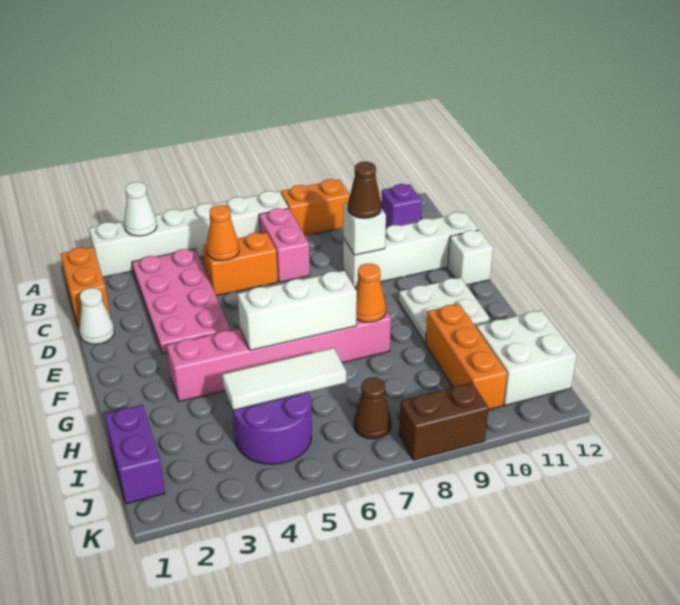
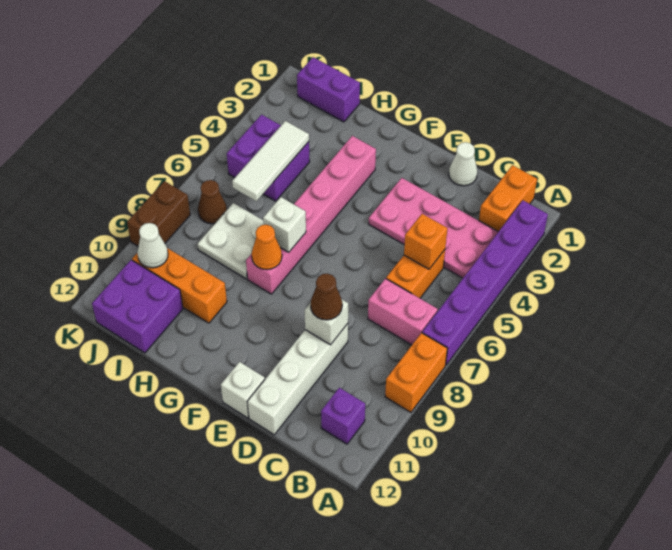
white 1x6 brick [89,191,289,277] -> purple 1x6 brick [422,200,548,365]
white 1x1 cone [124,182,157,236] -> white 1x1 cone moved to [137,223,168,268]
orange 1x2 brick [61,247,111,325] -> orange 1x2 brick turned to [479,165,537,232]
orange 1x1 cone [206,205,239,261] -> orange 1x1 brick [404,214,448,269]
white 2x2 plate [399,277,489,343] -> white 2x2 plate moved to [197,203,264,279]
white 1x3 brick [238,271,357,350] -> white 1x1 brick [263,197,306,252]
purple 2x2 round brick [233,392,312,464] -> purple 2x2 brick [227,115,310,201]
white 2x2 brick [476,310,577,405] -> purple 2x2 brick [92,260,183,353]

